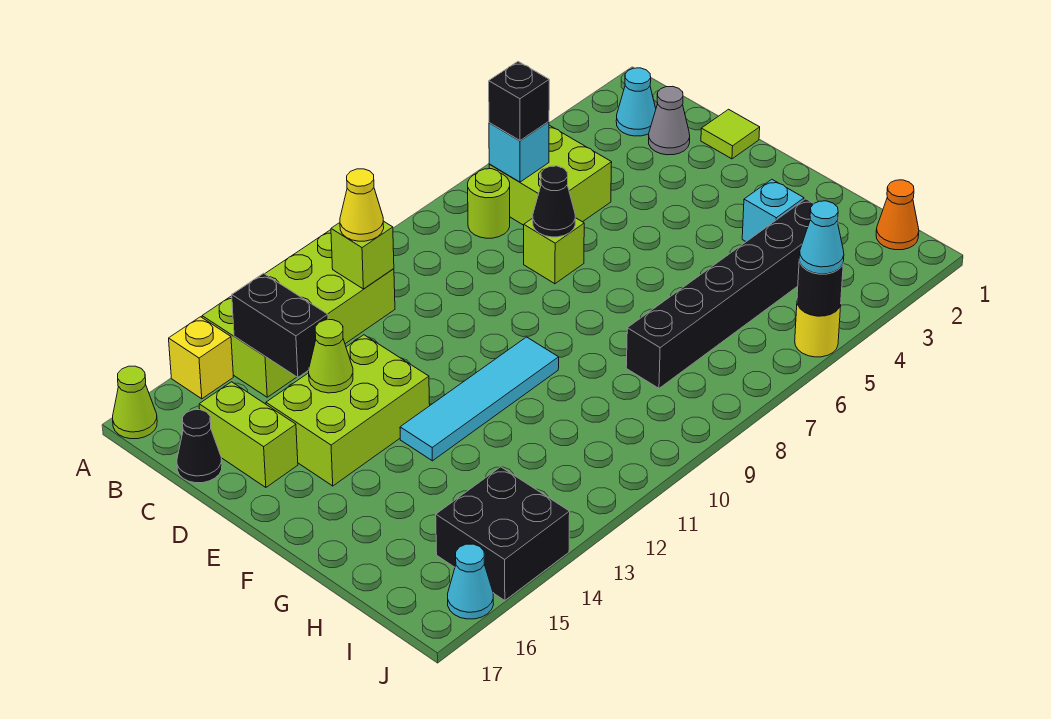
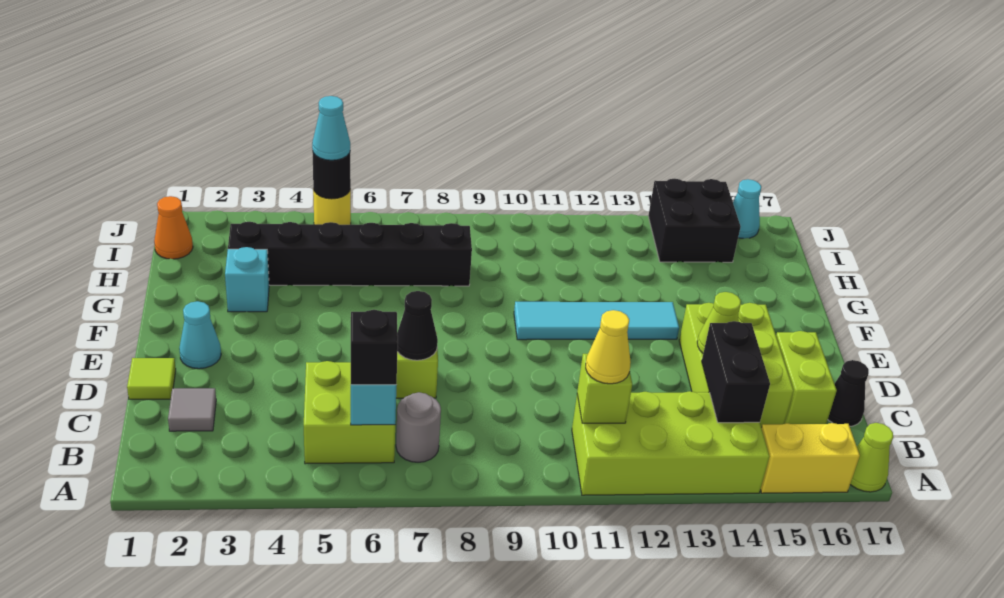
yellow 1x1 brick [169,317,233,399] -> yellow 1x2 brick [760,423,860,493]
cyan 1x1 cone [616,68,656,136] -> cyan 1x1 cone moved to [179,301,221,369]
lime 1x1 round brick [468,169,510,238] -> grey 1x1 round brick [396,392,441,462]
grey 1x1 cone [649,86,690,155] -> grey 1x1 tile [168,388,216,431]
lime 2x3 brick [266,335,430,486] -> lime 2x3 brick turned to [679,303,794,427]

